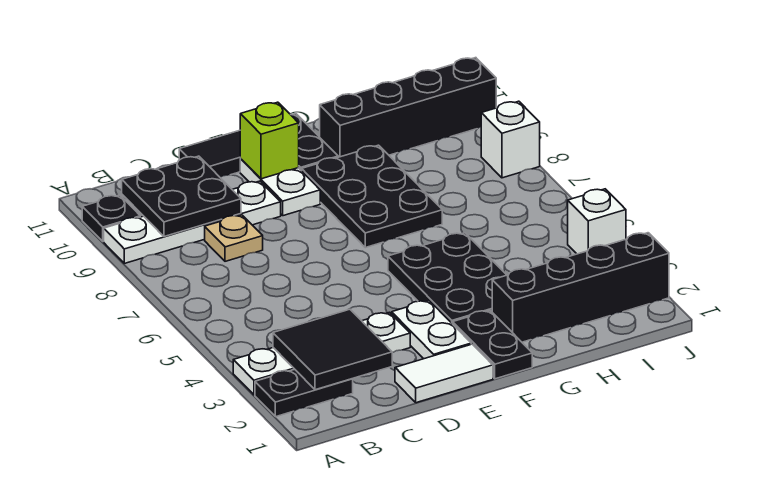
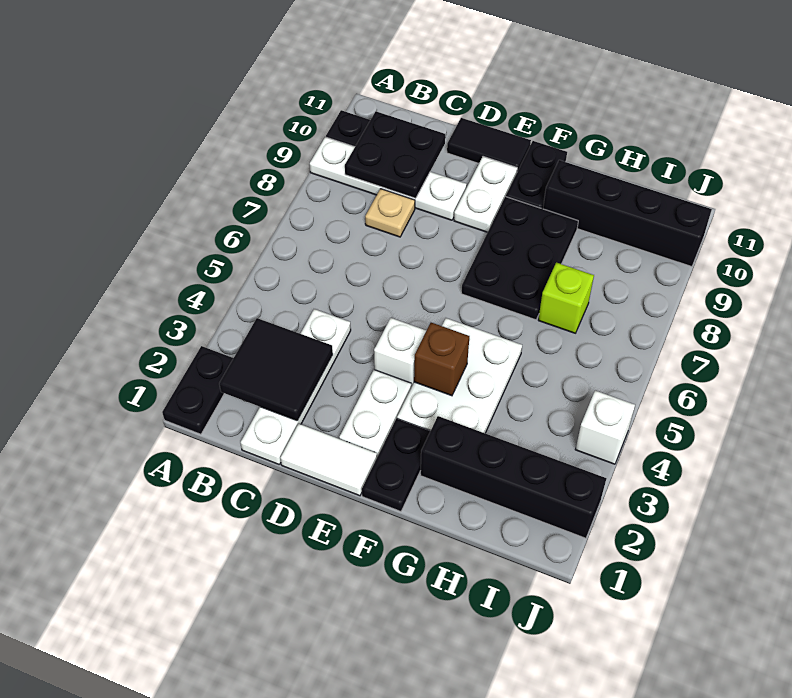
black 1x2 plate [255,369,353,417] -> black 1x2 plate turned to [162,346,233,434]
white 1x4 plate [233,312,410,395] -> white 1x4 plate turned to [241,309,351,465]
lime 1x1 brick [240,102,299,179] -> lime 1x1 brick moved to [538,262,594,333]
black 2x3 plate [388,233,506,324] -> white 2x3 plate [397,318,522,433]
none -> brown 1x1 brick [414,323,469,396]
white 1x1 brick [481,101,540,178] -> white 1x1 brick moved to [374,318,426,387]

